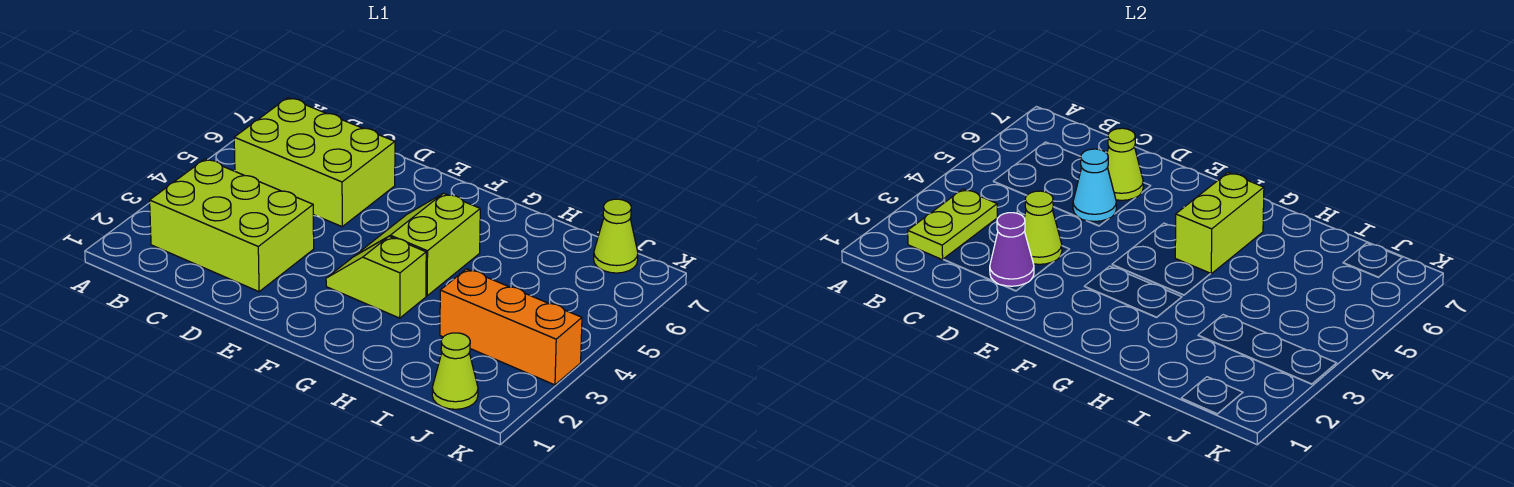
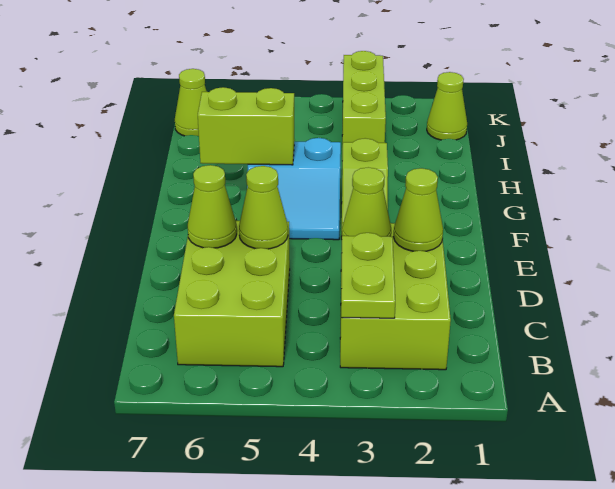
lime 1x2 plate [908,189,998,260] -> lime 1x2 plate turned to [341,233,395,318]
purple 1x1 cone [990,213,1034,286] -> lime 1x1 cone [394,168,443,251]
cyan 1x1 cone [1073,149,1116,221] -> lime 1x1 cone [239,166,288,249]
lime 2x2 slope [355,193,480,296] -> cyan 2x2 slope [248,138,341,240]
orange 1x3 brick [440,269,582,385] -> lime 1x3 brick [342,51,386,161]

